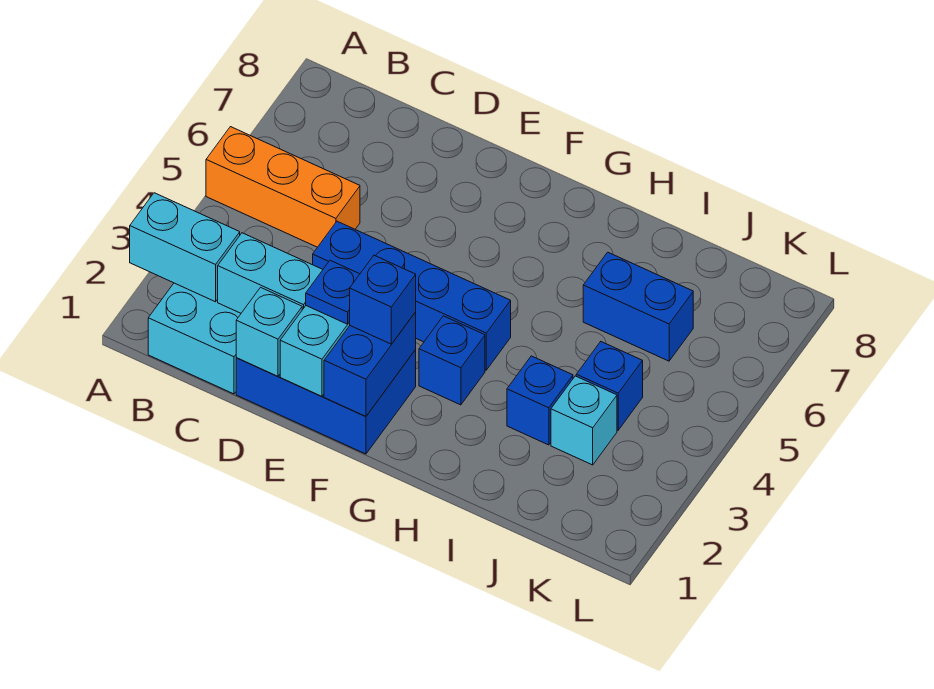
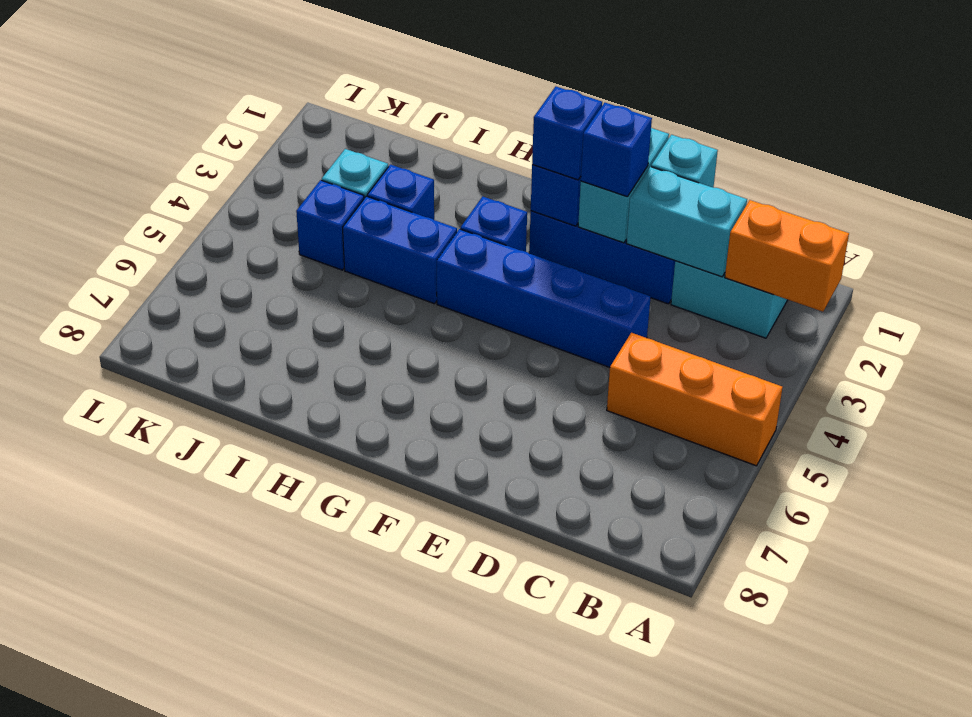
cyan 1x2 brick [130,193,240,302] -> orange 1x2 brick [725,200,849,312]
blue 1x1 plate [306,260,360,324] -> blue 1x1 brick [581,103,652,197]
blue 1x2 brick [583,252,693,361] -> blue 1x2 brick moved to [343,196,457,304]

